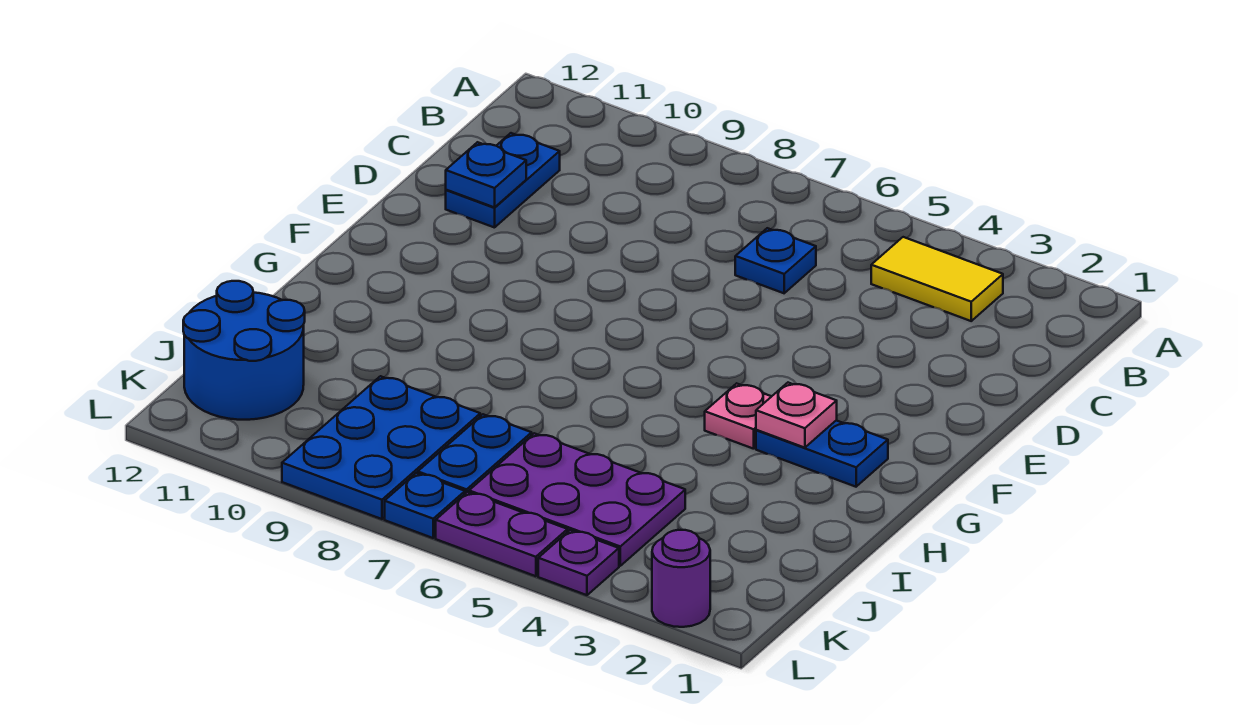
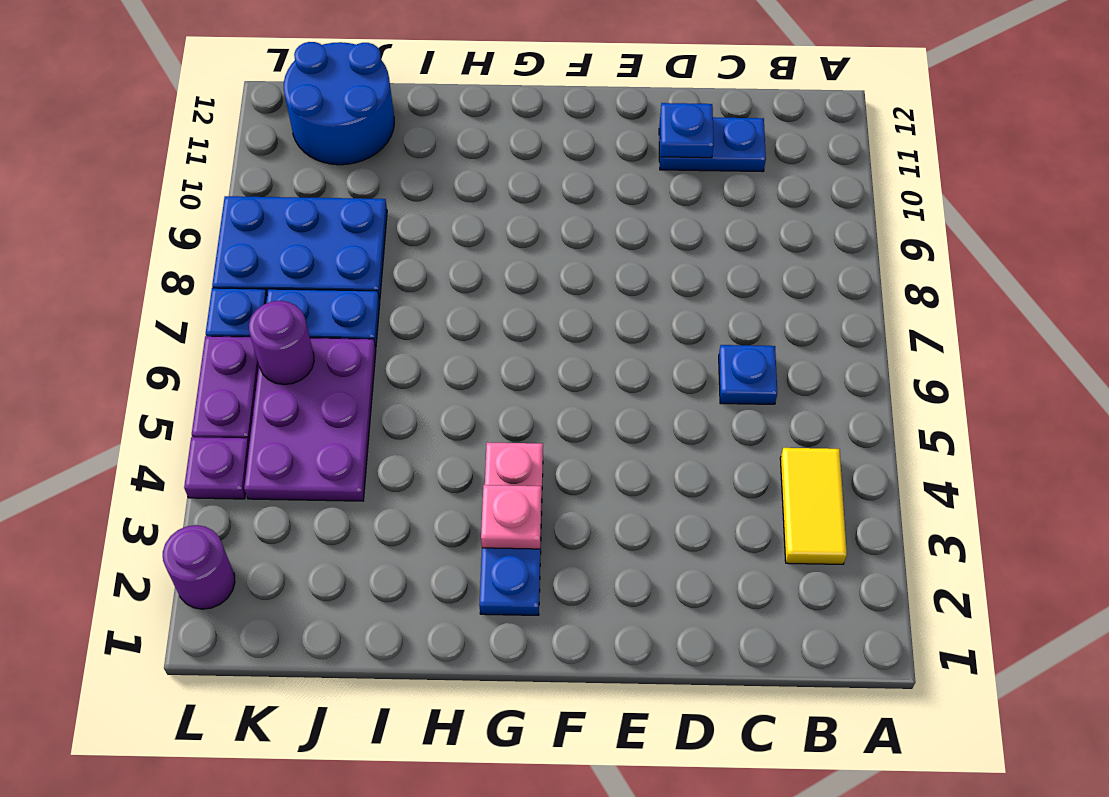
none -> purple 1x1 round brick [249,301,314,385]

